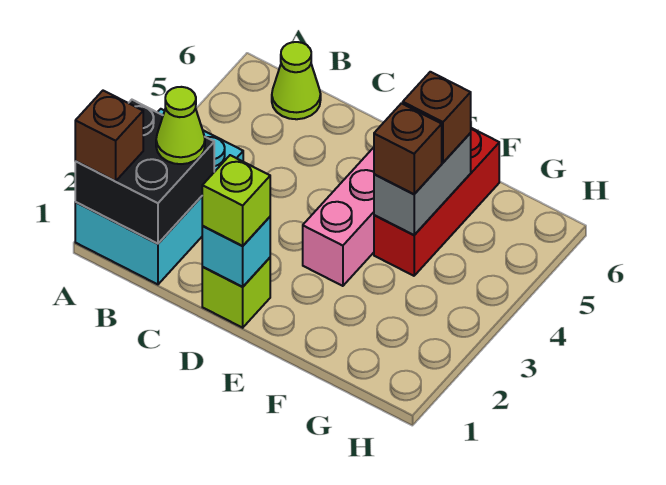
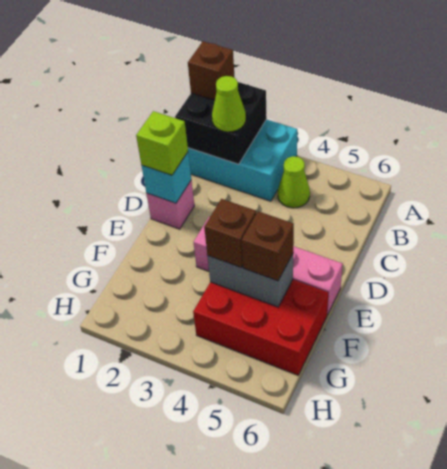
lime 1x1 cone [272,42,321,119] -> lime 1x1 cone moved to [278,156,310,208]
lime 1x1 brick [202,258,270,328] -> pink 1x1 brick [147,180,194,229]
red 1x3 brick [374,128,499,276] -> red 2x3 brick [193,280,328,375]

